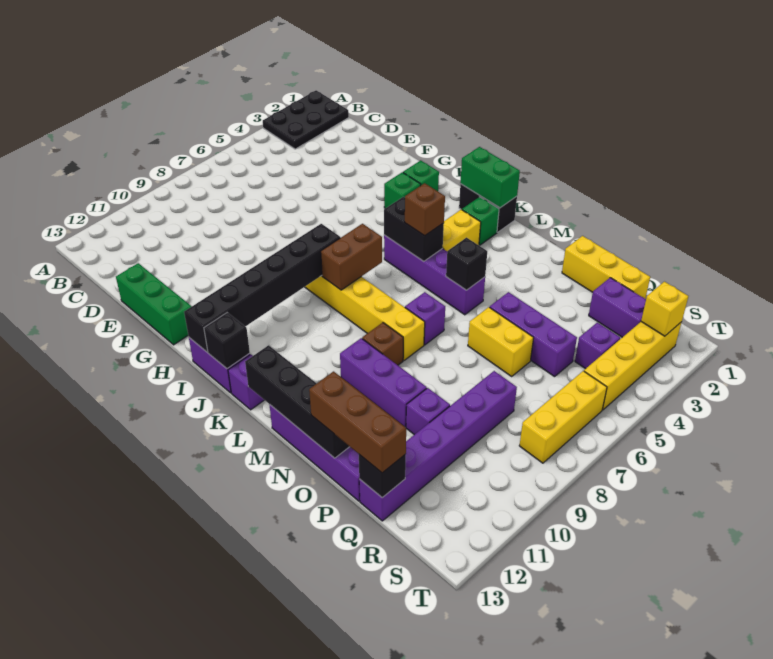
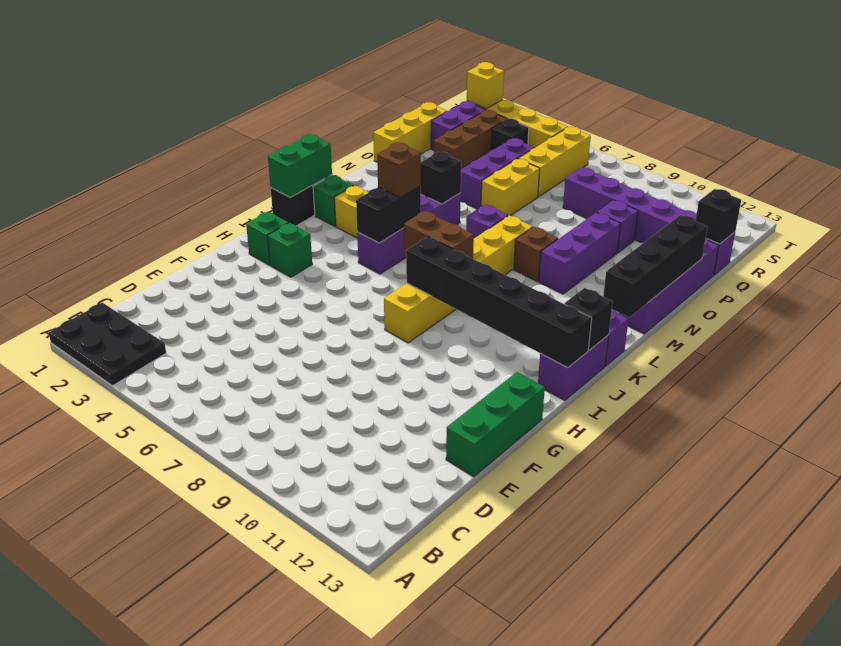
brown 1x3 brick [309,371,406,473] -> brown 1x3 brick moved to [434,110,507,169]
purple 1x1 brick [575,323,620,369] -> black 1x1 brick [491,119,529,150]
yellow 1x3 brick [519,371,607,463] -> yellow 1x3 brick turned to [518,127,591,197]

